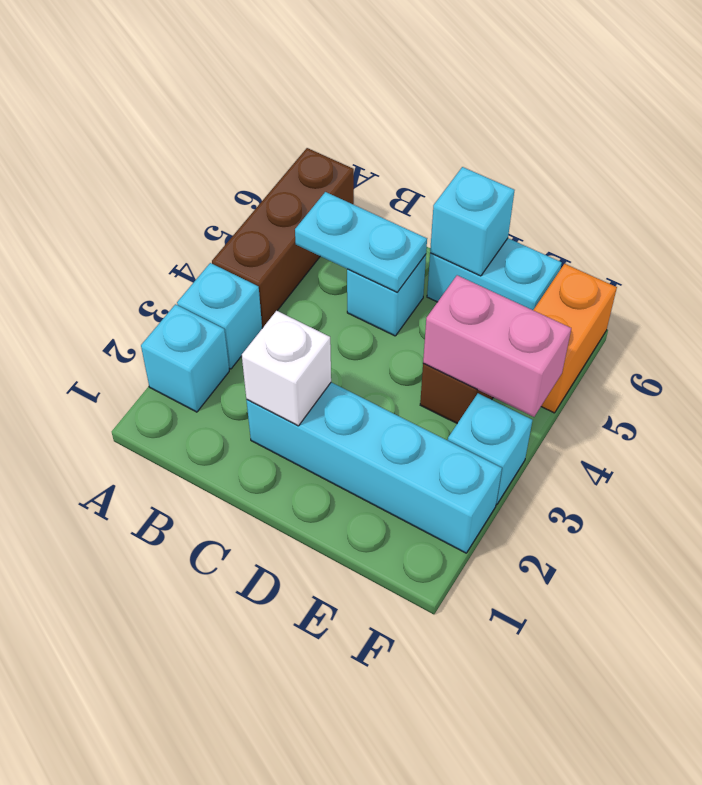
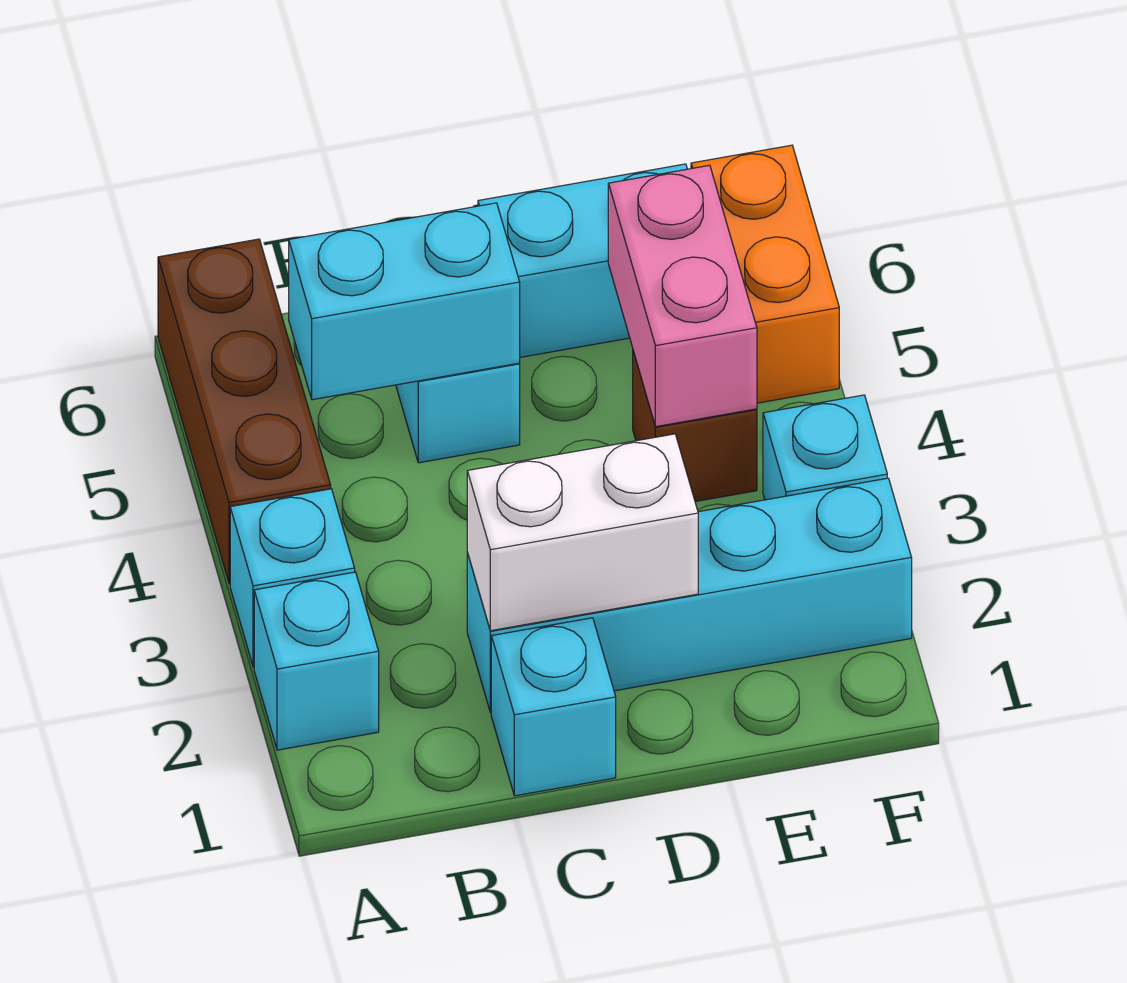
cyan 1x2 plate [295,192,427,292] -> cyan 1x2 brick [289,203,520,400]
white 1x1 brick [242,311,331,426] -> white 1x2 brick [467,434,698,631]
cyan 1x1 brick [430,167,515,276] -> cyan 1x1 brick moved to [491,618,616,796]
pink 1x2 brick [423,275,571,417] -> pink 1x2 brick turned to [608,165,757,427]

